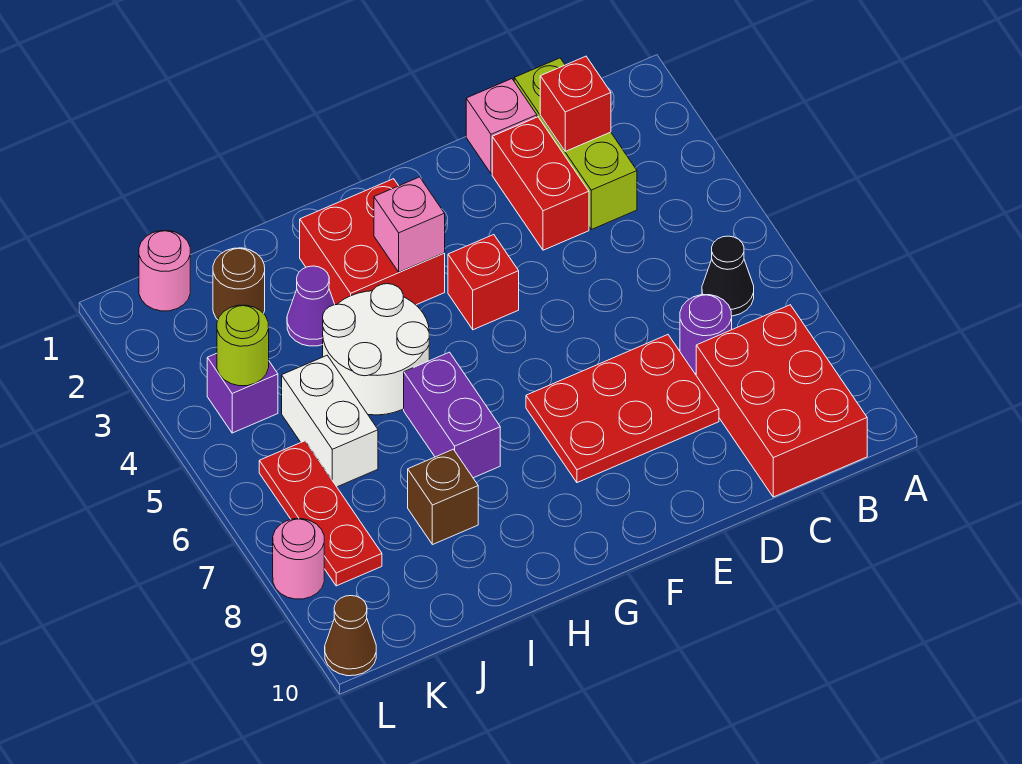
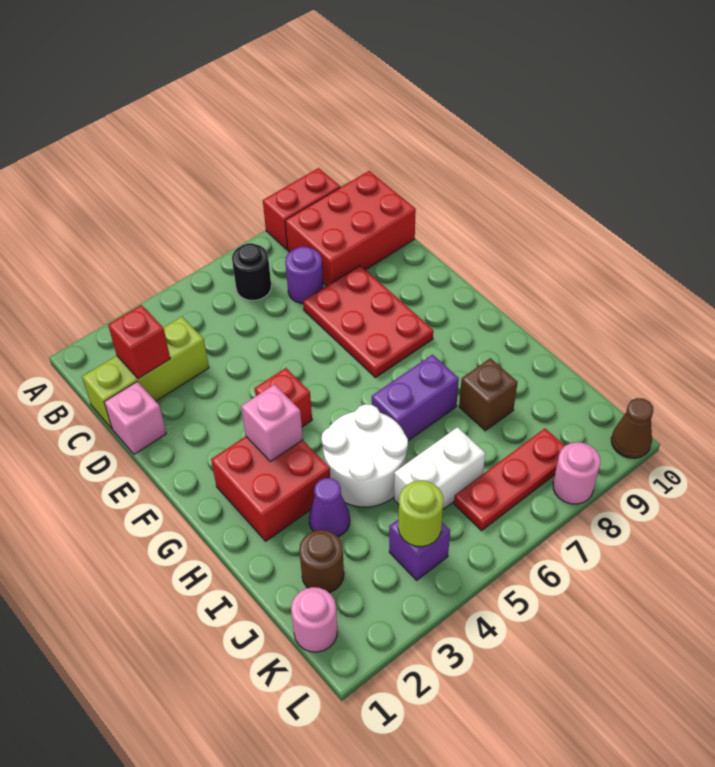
black 1x1 cone [702,236,754,316] -> black 1x1 round brick [232,243,271,301]
red 1x2 brick [492,117,589,250] -> red 1x2 brick moved to [263,168,340,249]

